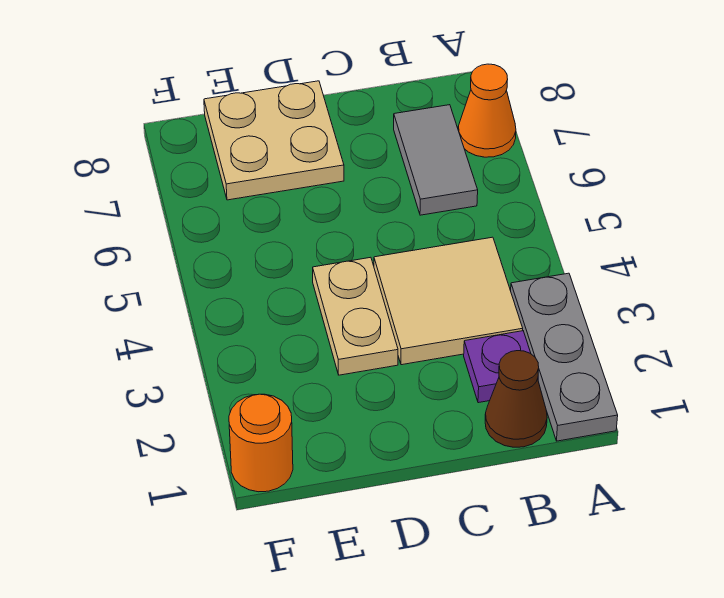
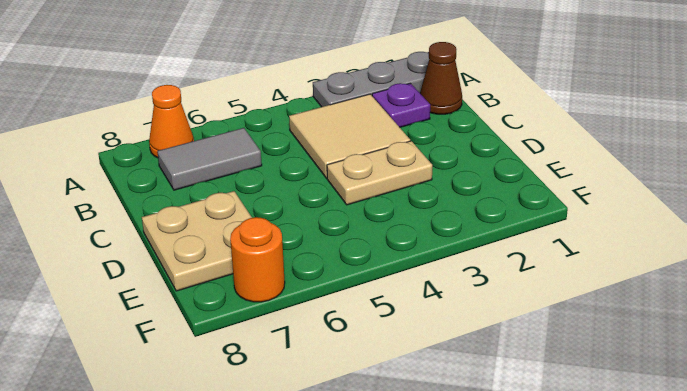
orange 1x1 round brick [229,394,293,492] -> orange 1x1 round brick moved to [230,217,285,302]

